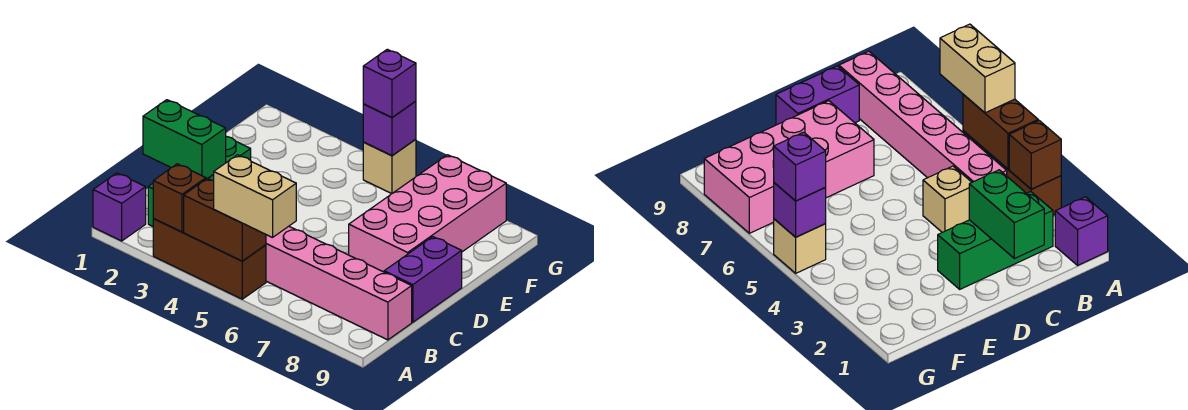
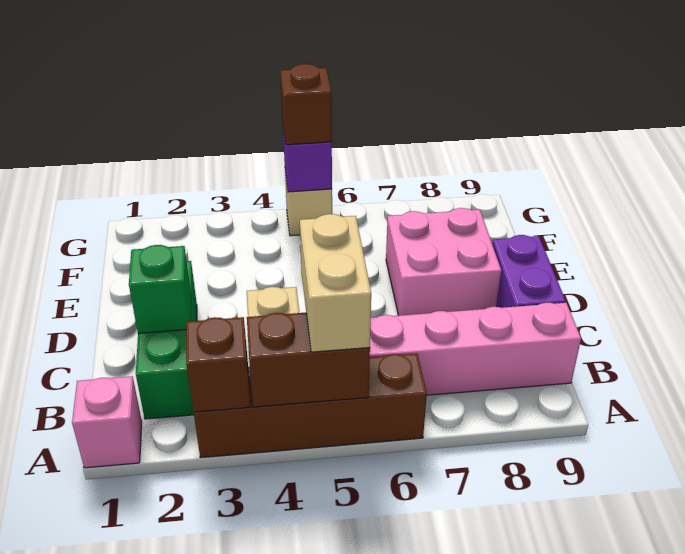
purple 1x1 brick [93,173,146,241] -> pink 1x1 brick [72,376,142,468]
brown 1x3 brick [153,219,266,299] -> brown 1x4 brick [194,353,427,458]
tan 1x2 brick [214,155,296,238] -> tan 1x2 brick turned to [300,214,371,352]
green 1x2 brick [143,100,226,179] -> green 1x1 brick [129,245,191,333]
pink 2x4 brick [349,155,506,272] -> pink 2x2 brick [386,208,501,316]
purple 1x1 brick [363,49,416,117] -> brown 1x1 brick [280,64,332,145]

